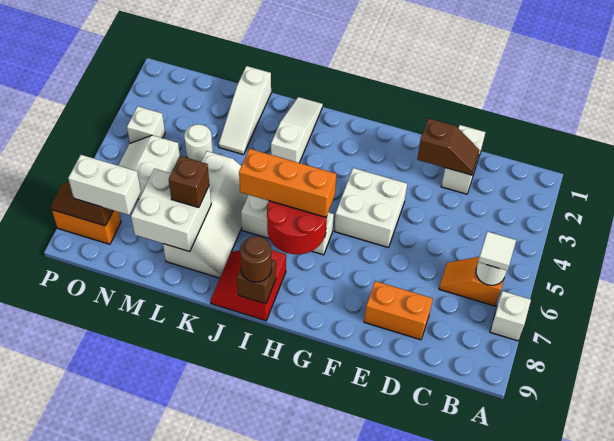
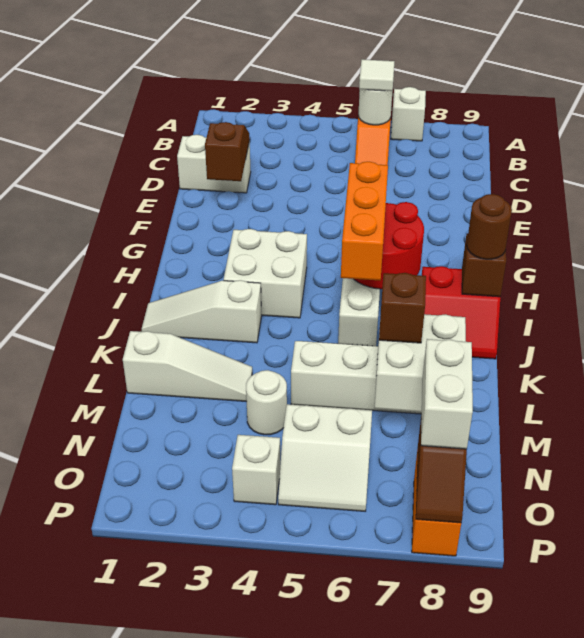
orange 1x2 brick [364,281,433,340] -> none
white 2x2 brick [334,168,407,247] -> white 2x2 brick moved to [224,229,307,318]

